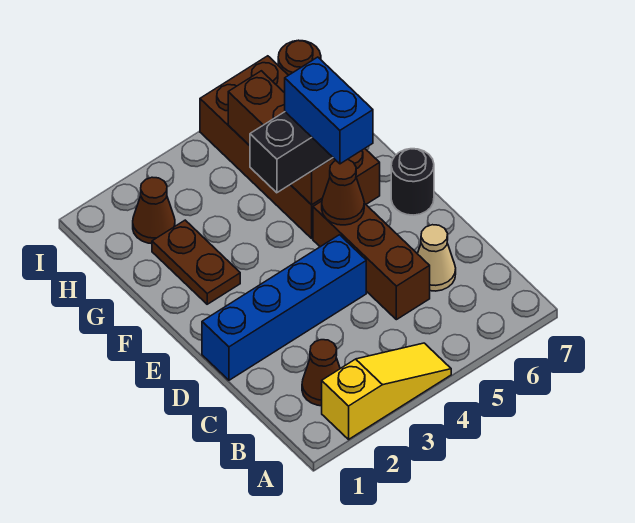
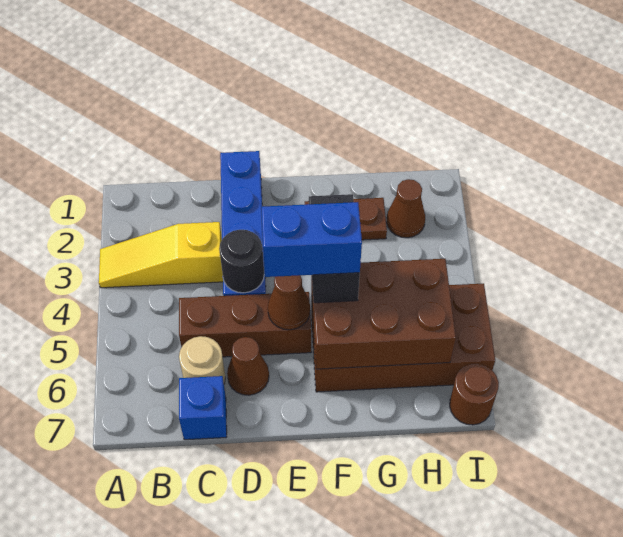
yellow 1x3 slope [322,343,451,439] -> yellow 1x3 slope turned to [99,222,223,288]
brown 1x1 cone [302,340,340,406] -> brown 1x1 cone moved to [227,337,269,395]
tan 1x1 cone [418,225,456,291] -> tan 1x1 round brick [179,336,225,384]
none -> blue 1x1 brick [179,376,227,440]
black 1x1 round brick [391,149,434,215] -> black 1x1 round brick moved to [219,230,264,293]
brown 1x3 brick [228,71,336,205] -> brown 2x3 brick [311,259,456,369]

